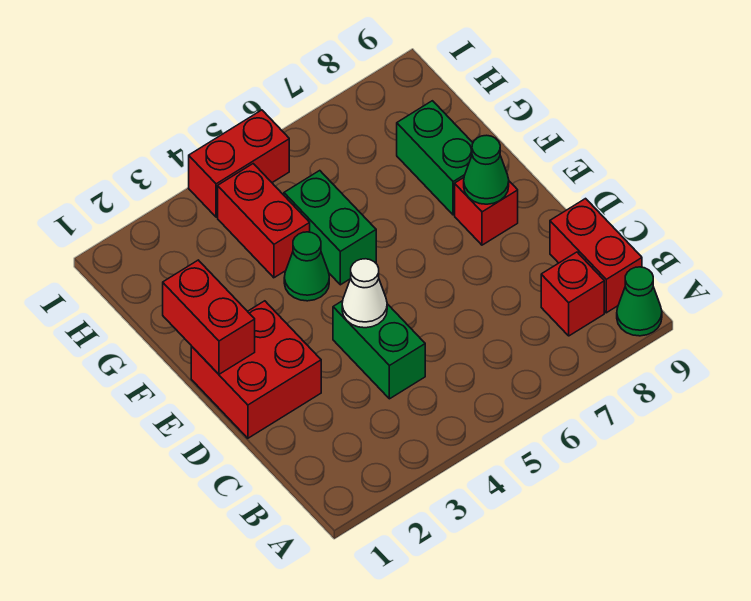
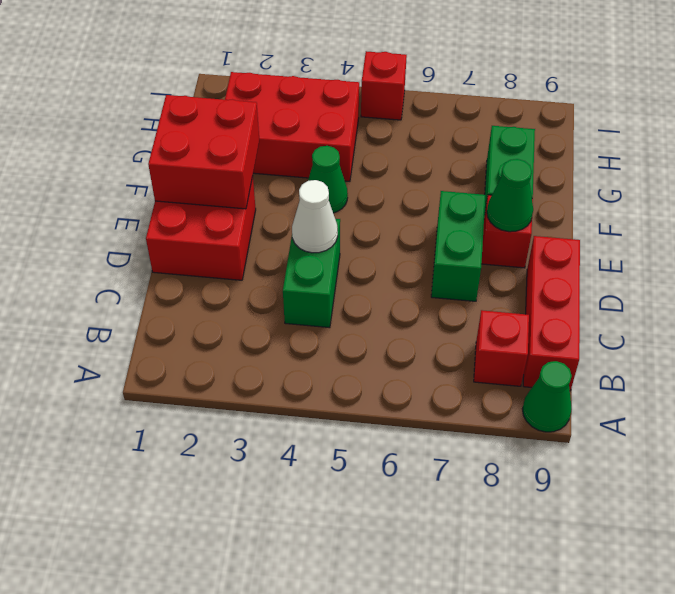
red 1x2 brick [550,199,642,313] -> red 1x3 brick [523,236,580,391]
red 1x2 brick [163,260,255,374] -> red 2x2 brick [148,95,259,209]
green 1x2 brick [284,171,376,285] -> green 1x2 brick moved to [431,191,485,301]
red 1x2 brick [218,164,310,278] -> red 2x3 brick [225,72,359,181]
red 1x2 brick [189,110,289,217] -> red 1x1 brick [361,51,407,120]

